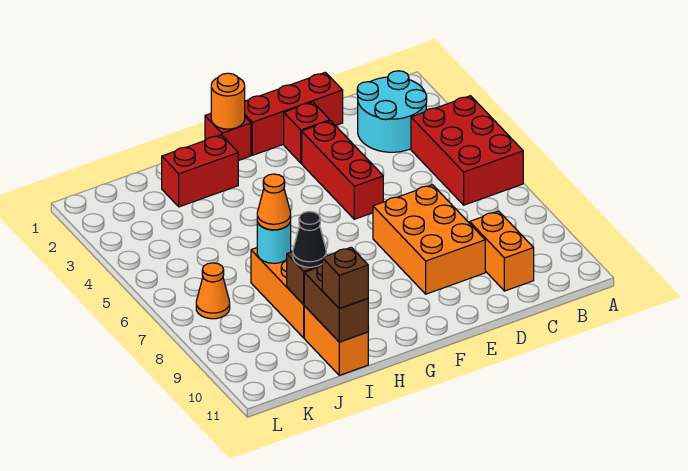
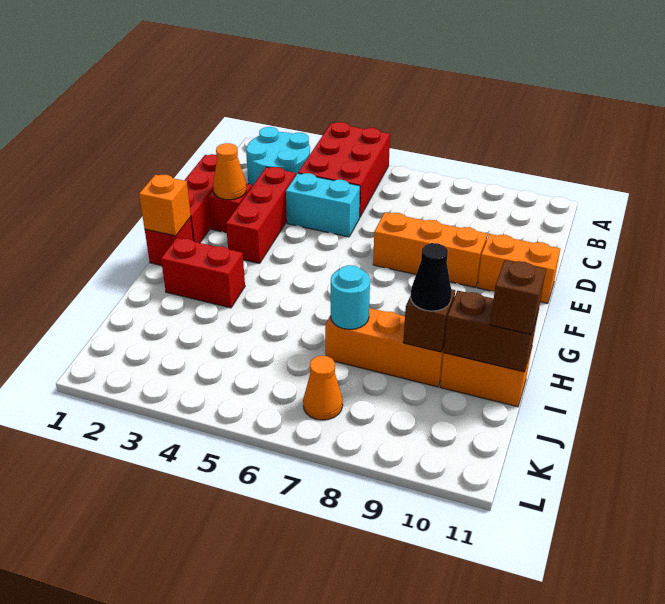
red 2x3 brick [411,96,523,205] -> red 2x3 brick turned to [298,122,390,217]
orange 1x2 brick [470,211,534,291] -> orange 1x2 brick moved to [477,234,560,303]
none -> cyan 1x2 brick [286,173,360,237]
orange 2x3 brick [373,185,485,294] -> orange 1x3 brick [373,212,487,287]
red 1x3 brick [302,121,383,219] -> red 1x3 brick turned to [226,167,296,263]
orange 1x1 round brick [211,73,245,129] -> orange 1x1 brick [139,175,191,236]
red 1x2 brick [162,135,238,207] -> red 1x2 brick turned to [161,238,245,308]
orange 1x1 cone [257,174,291,230] -> orange 1x1 cone moved to [213,143,246,200]

